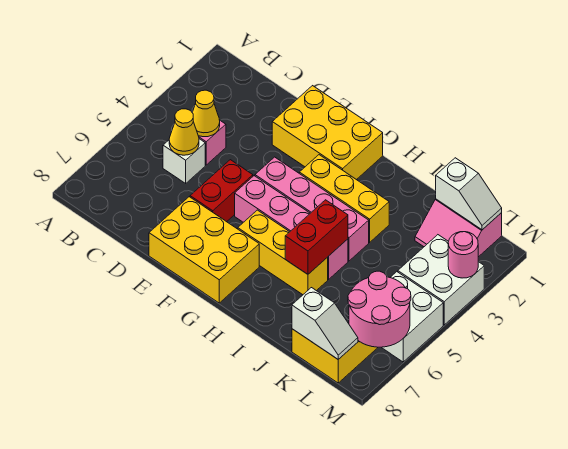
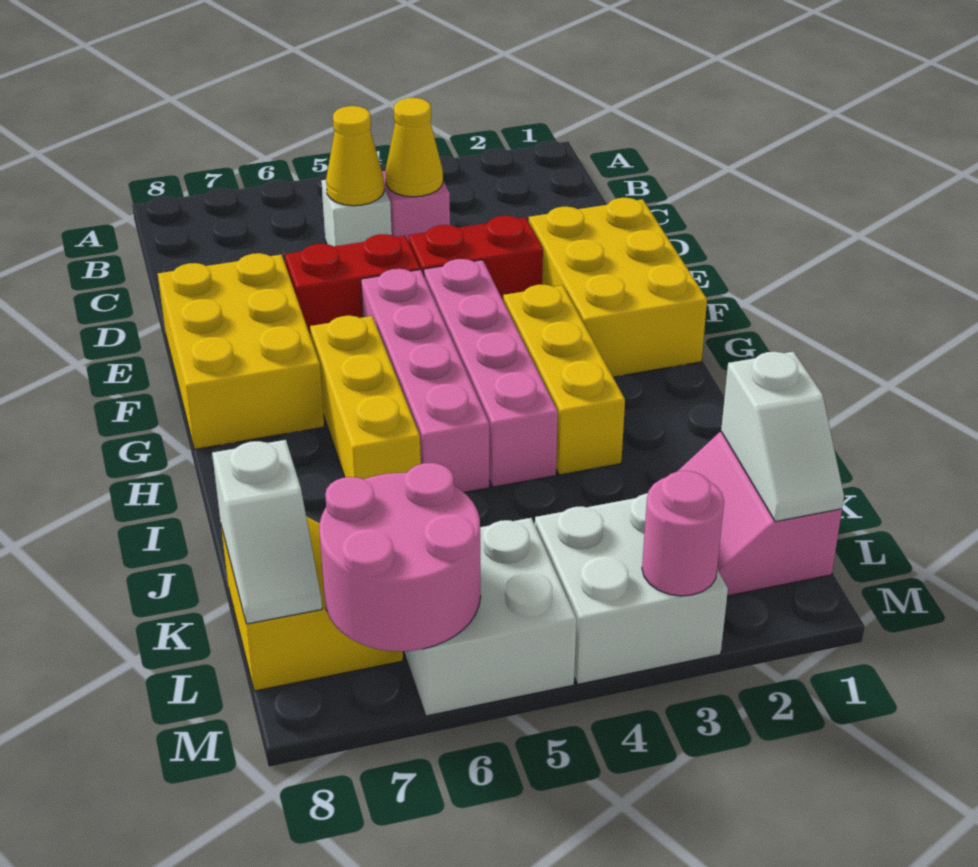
red 1x2 brick [285,200,348,274] -> red 1x2 brick moved to [408,216,543,300]

